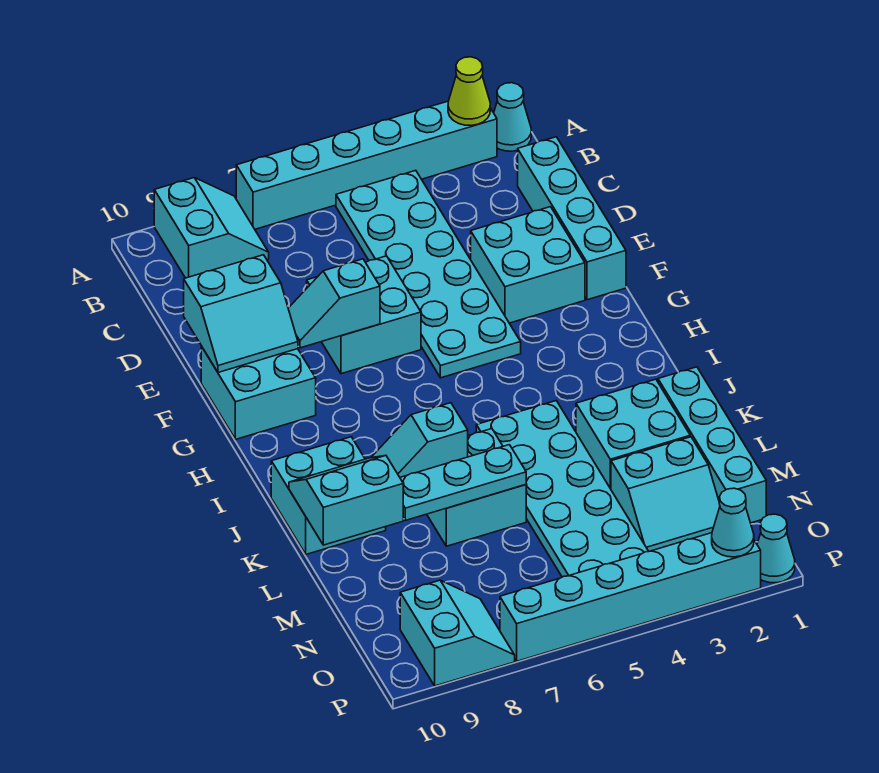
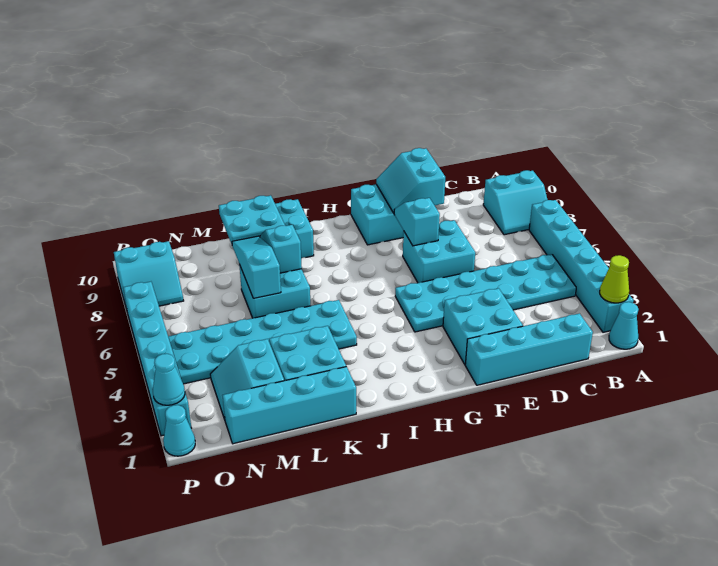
cyan 2x2 slope [289,455,403,545] -> cyan 2x2 plate [219,195,285,244]
cyan 1x3 plate [400,445,526,520] -> cyan 1x3 slope [232,236,281,298]

